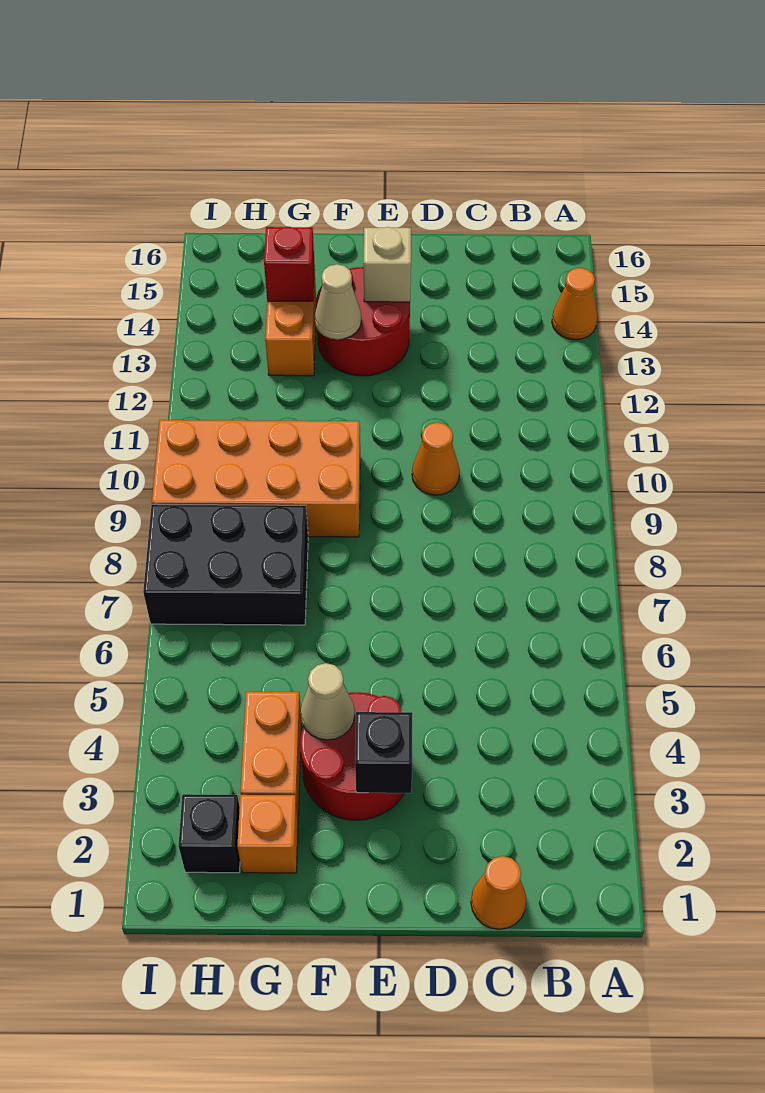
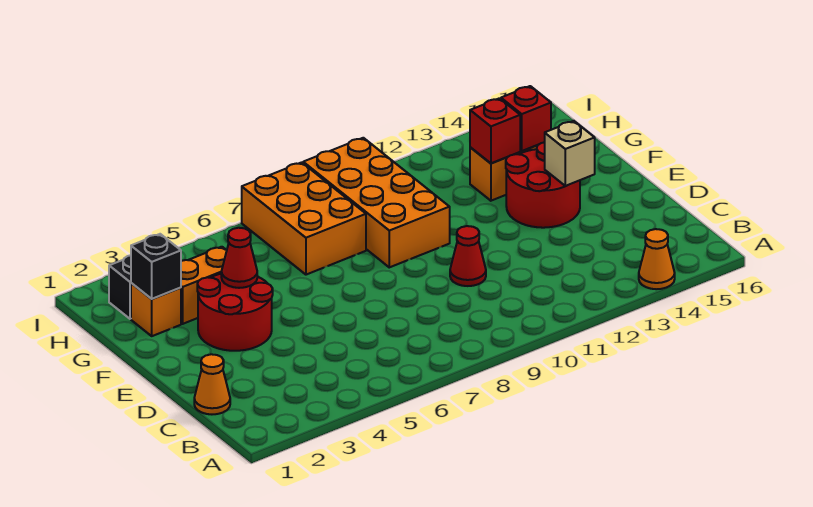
orange 1x1 cone [412,422,460,495] -> red 1x1 cone [450,226,486,286]
black 1x1 brick [355,712,412,793] -> black 1x1 brick moved to [131,234,181,299]
tan 1x1 cone [301,663,355,740] -> red 1x1 cone [221,228,257,288]
tan 1x1 cone [315,264,361,339] -> none
black 2x3 brick [143,504,308,625] -> orange 2x3 brick [242,162,366,275]
none -> red 1x1 brick [470,98,520,163]

